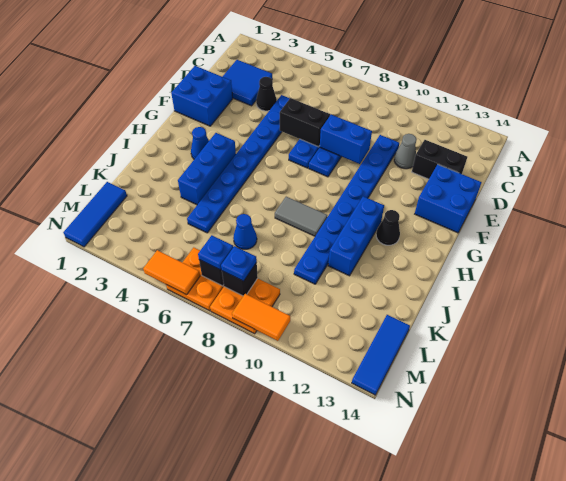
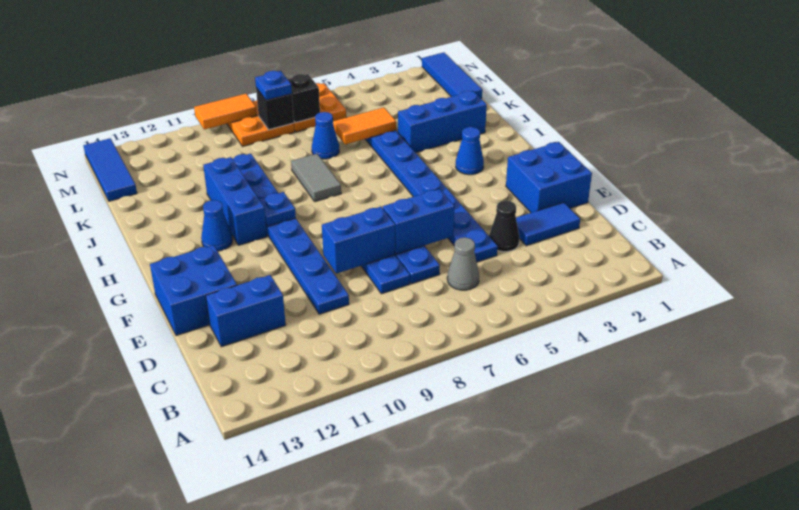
blue 2x2 tile [223,60,272,106] -> blue 1x2 tile [516,202,580,246]
grey 1x1 cone [394,134,417,169] -> grey 1x1 cone moved to [447,237,479,290]
black 1x2 brick [412,140,467,179] -> blue 1x2 brick [206,275,286,347]
black 1x2 brick [280,98,330,147] -> blue 1x2 brick [383,189,454,254]
blue 1x3 brick [178,133,236,205] -> blue 1x3 brick turned to [398,91,487,153]
black 1x1 cone [376,210,400,245] -> blue 1x1 cone [201,200,233,251]
grey 1x2 tile [275,197,327,236] -> grey 1x2 tile turned to [291,154,341,202]
blue 1x1 plate [198,235,233,270] -> blue 1x1 plate moved to [259,192,296,226]
orange 1x2 tile [143,250,200,295] -> orange 1x2 tile moved to [333,108,396,144]

